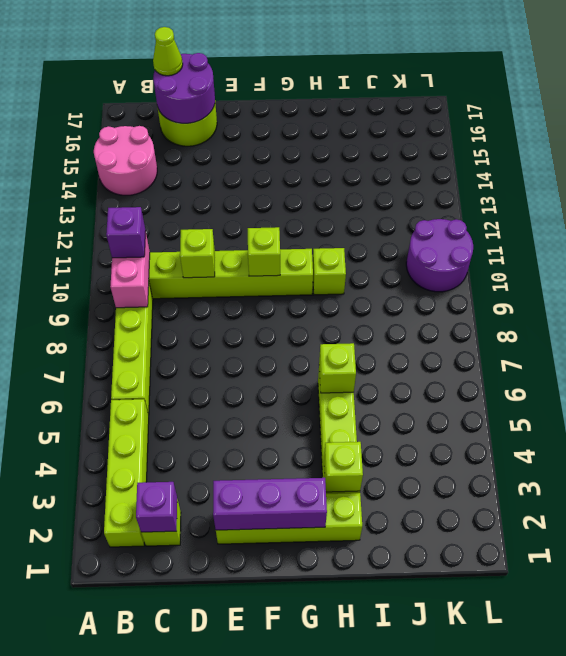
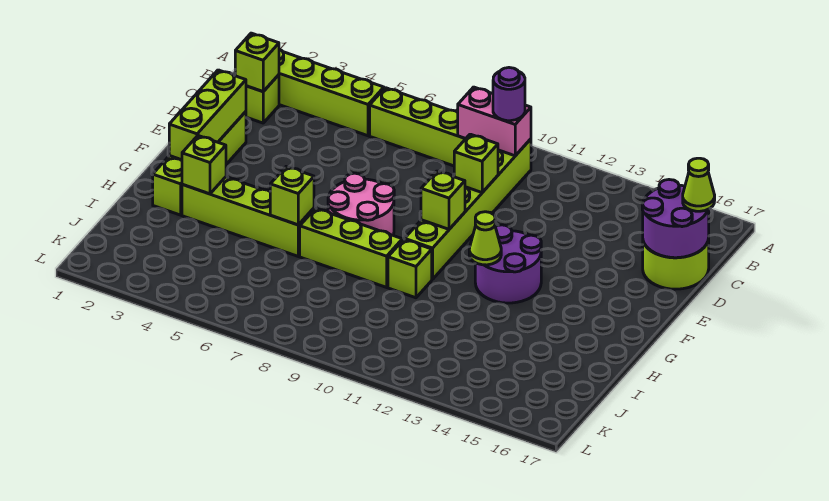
pink 2x2 round brick [94,126,157,195] -> pink 2x2 round brick moved to [328,173,394,235]
purple 1x1 brick [106,207,146,258] -> purple 1x1 round brick [493,68,525,121]
purple 1x1 brick [136,482,177,532] -> lime 1x1 brick [235,33,279,92]
purple 1x3 brick [213,478,327,530] -> lime 1x3 brick [169,70,246,160]
none -> lime 1x1 cone [469,212,501,265]
none -> lime 1x3 brick [300,208,402,287]
purple 2x2 round brick [406,219,473,292] -> purple 2x2 round brick moved to [475,225,541,303]

